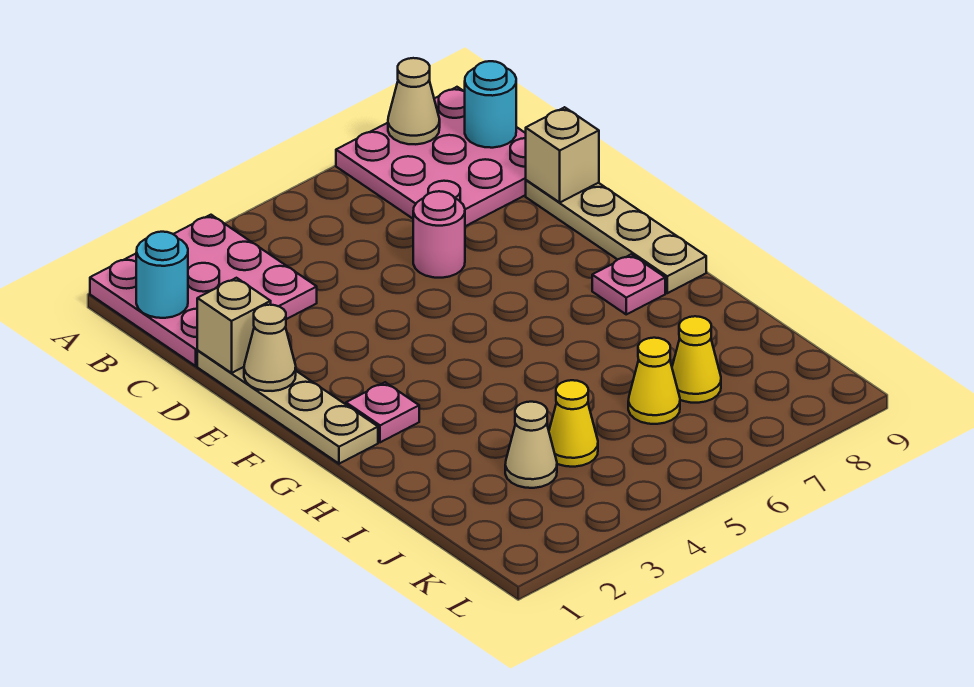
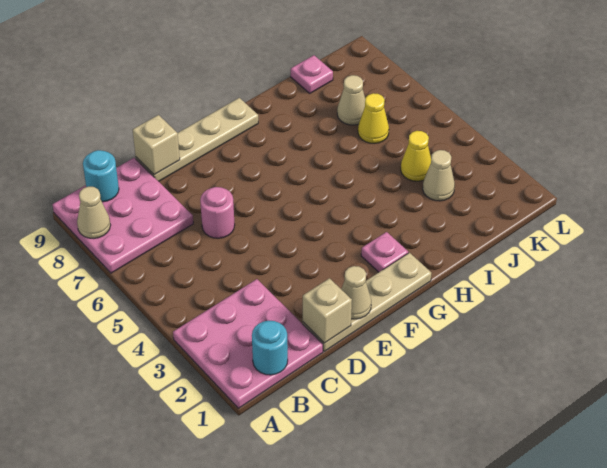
pink 1x1 plate [592,254,665,314] -> pink 1x1 plate moved to [291,55,333,93]
yellow 1x1 cone [672,316,721,403] -> tan 1x1 cone [337,75,365,125]

